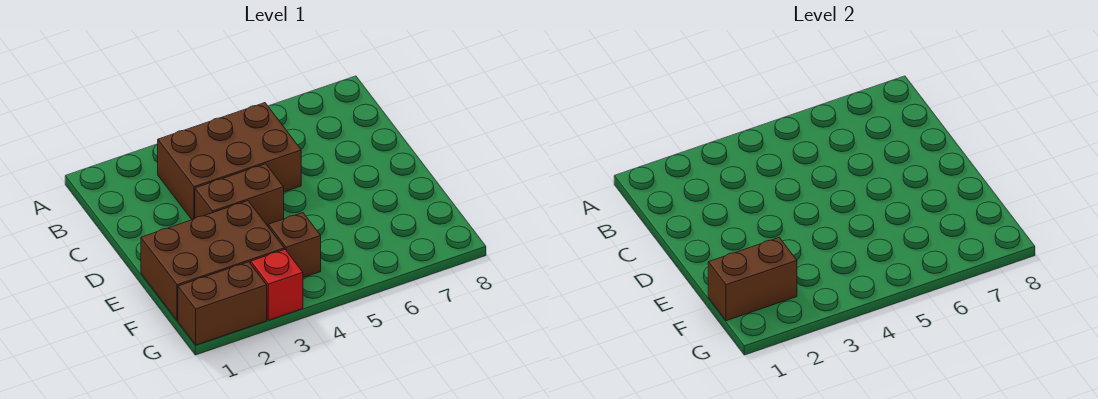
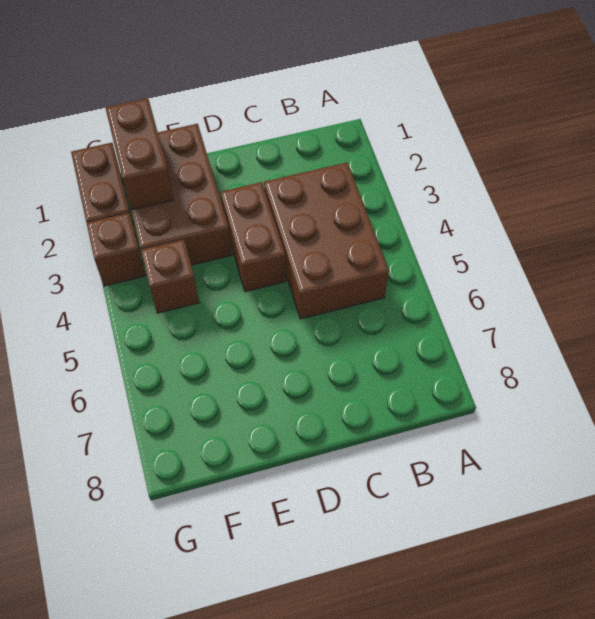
red 1x1 brick [251,249,303,320] -> brown 1x1 brick [87,213,145,286]

